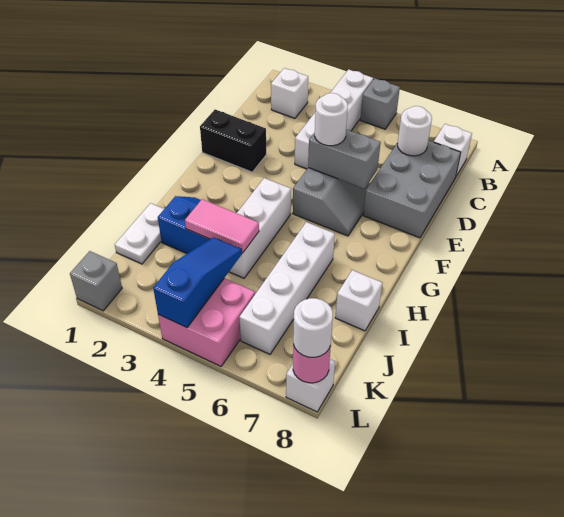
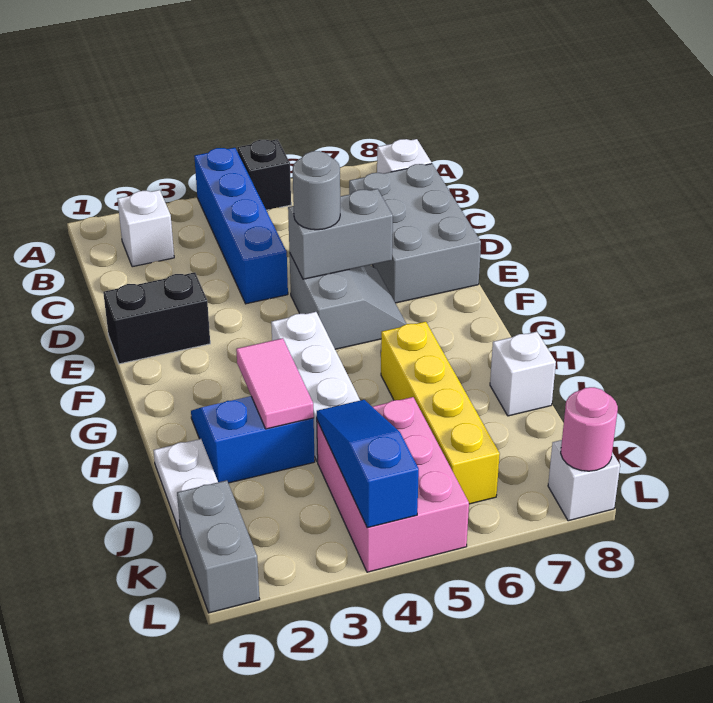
white 1x4 brick [295,69,373,169] -> blue 1x4 brick [194,148,288,304]
grey 1x1 brick [360,78,400,129] -> black 1x1 brick [237,139,291,210]
white 1x1 round brick [397,106,432,156] -> none
white 1x1 round brick [315,93,348,146] -> grey 1x1 round brick [293,151,340,230]
white 1x4 brick [239,222,335,354] -> yellow 1x4 brick [381,322,500,504]
pink 1x2 tile [185,199,259,253] -> pink 1x2 tile turned to [236,338,314,429]
pink 2x2 brick [158,278,255,366] -> pink 2x3 brick [317,397,469,572]
grey 1x1 brick [70,251,122,311] -> grey 1x2 brick [177,480,260,613]
white 1x1 round brick [293,298,333,357] -> none

